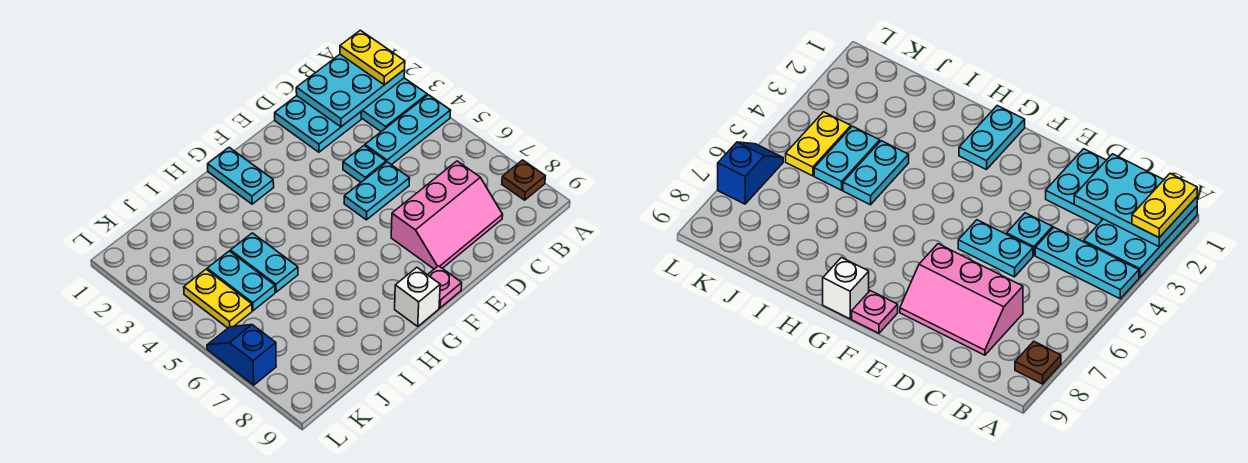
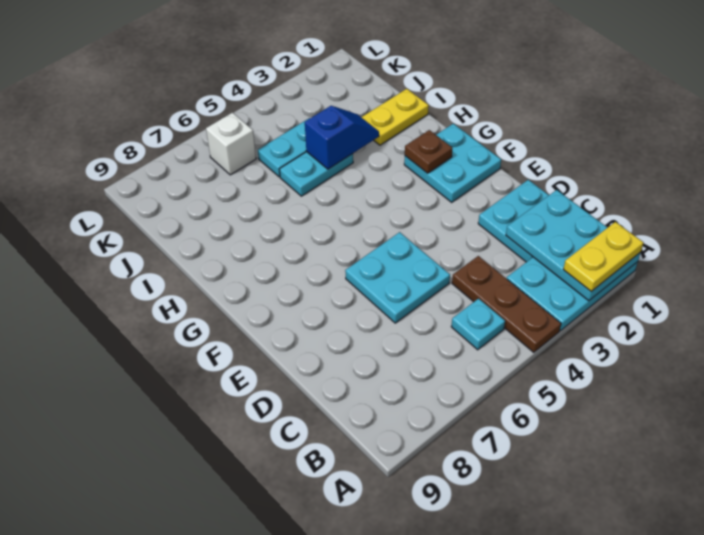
cyan 1x3 plate [365,95,451,165] -> brown 1x3 plate [452,256,561,352]
brown 1x1 plate [502,160,545,200] -> brown 1x1 plate moved to [405,130,452,173]
pink 2x3 slope [391,161,503,269] -> none
cyan 1x1 plate [343,146,386,182] -> cyan 1x1 plate moved to [451,299,505,350]
cyan 1x2 plate [344,162,410,220] -> cyan 2x2 plate [345,232,450,323]
pink 1x1 plate [428,266,462,308] -> none
cyan 1x2 plate [208,148,274,204] -> cyan 2x2 plate [404,124,501,202]
white 1x1 brick [395,268,440,326] -> white 1x1 brick moved to [206,113,256,175]
yellow 1x2 plate [184,269,252,328] -> yellow 1x2 plate moved to [361,89,429,145]
blue 1x2 slope [207,325,276,385] -> blue 1x2 slope moved to [305,106,379,169]

